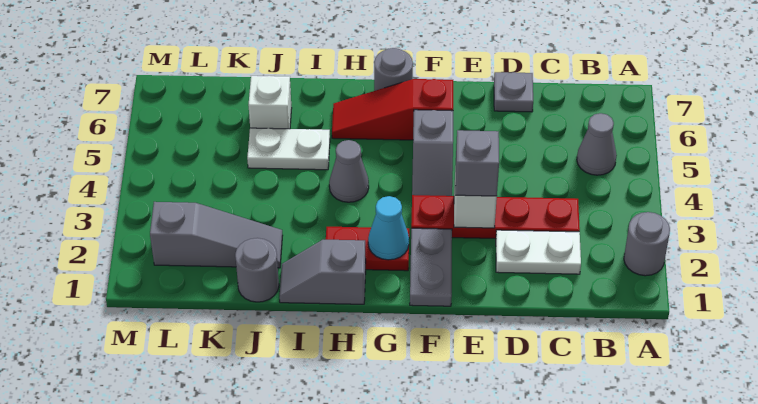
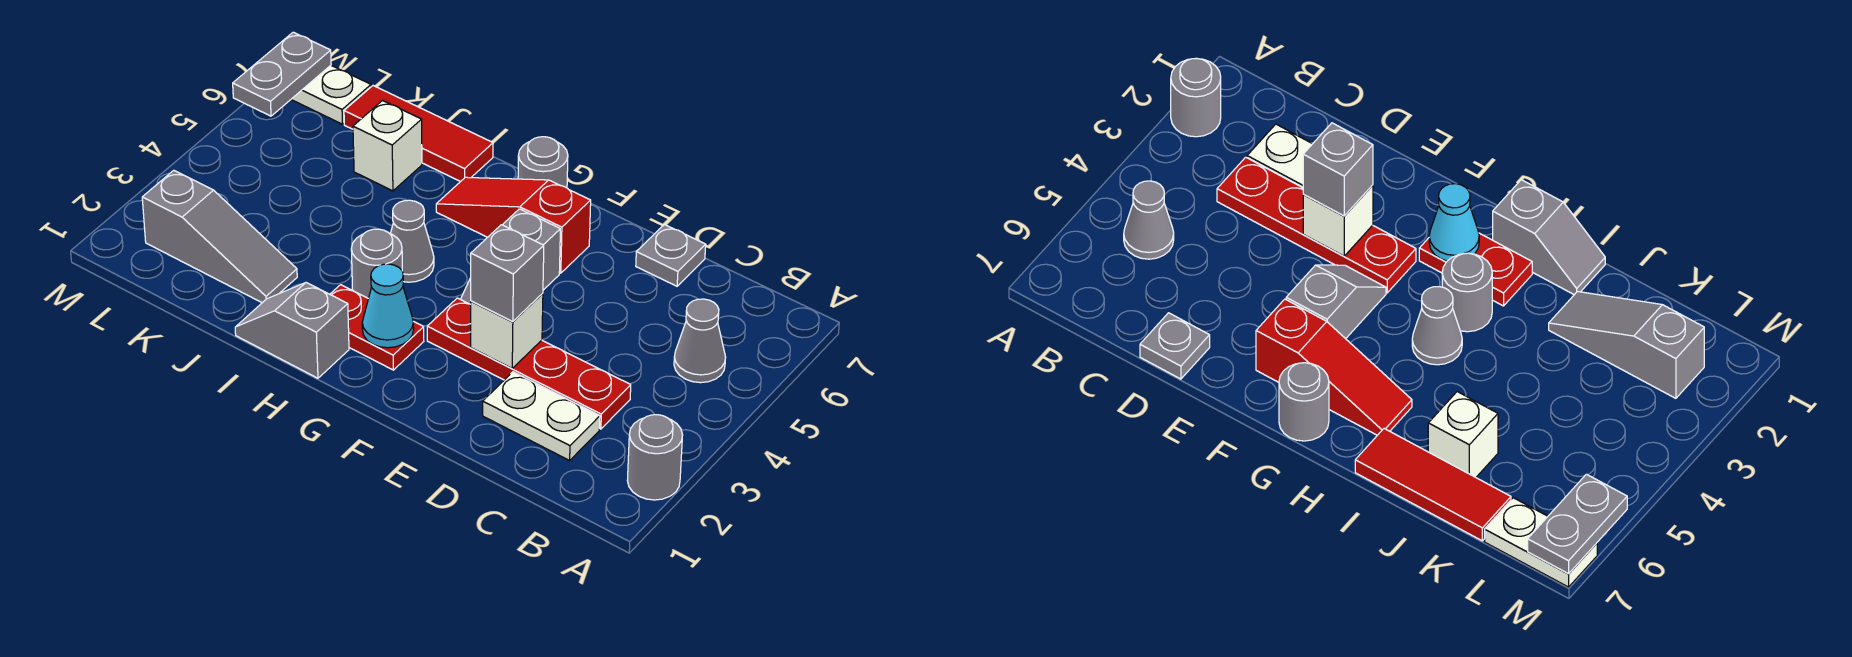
grey 1x2 plate [410,228,452,306] -> grey 1x2 plate moved to [233,32,331,116]
white 1x2 plate [247,128,330,170] -> white 1x2 plate moved to [291,66,371,124]
none -> red 1x3 tile [344,86,493,182]
grey 1x1 round brick [235,238,279,302] -> grey 1x1 round brick moved to [351,229,402,298]

